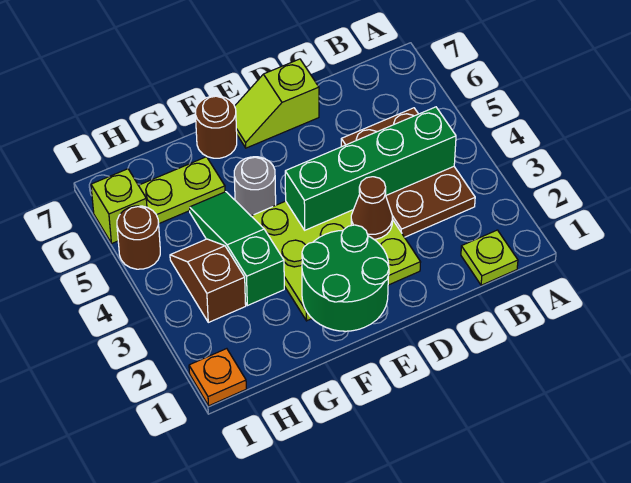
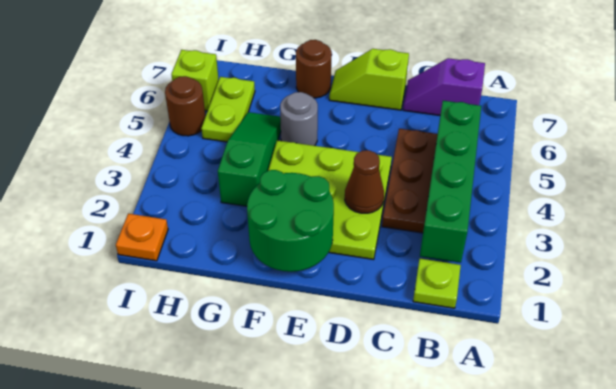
green 1x4 brick [285,107,456,230] -> green 1x4 brick turned to [420,101,481,263]
none -> purple 1x2 slope [403,58,485,115]
lime 1x2 plate [138,157,225,223] -> lime 1x2 plate turned to [201,77,255,142]
brown 1x2 slope [170,239,246,322] -> none

